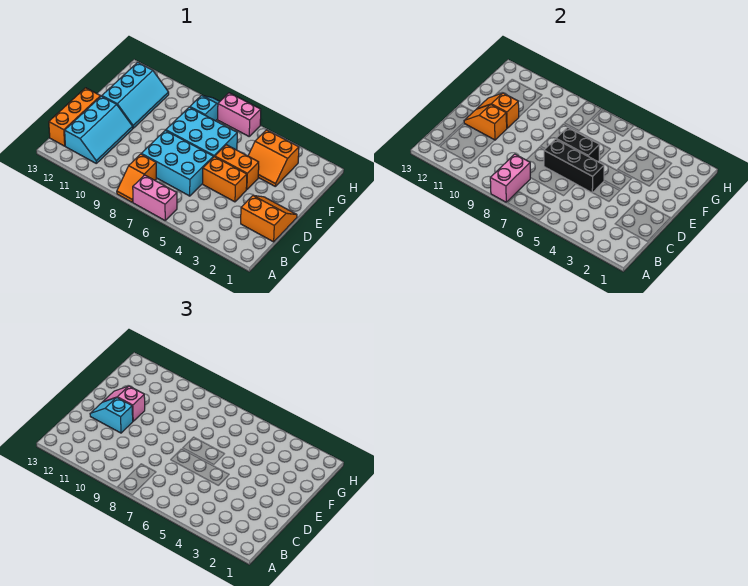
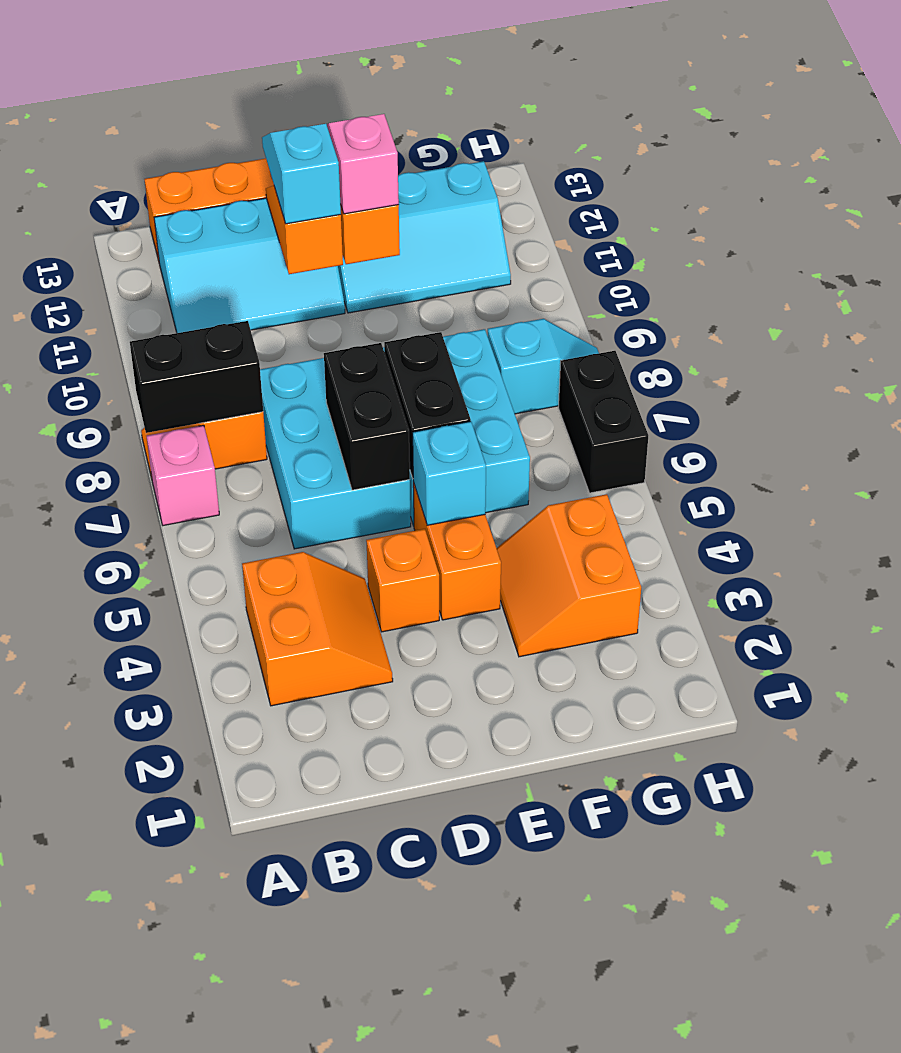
pink 1x2 brick [133,175,177,220] -> pink 1x1 brick [147,425,219,526]
pink 1x2 brick [490,154,530,202] -> black 1x2 brick [130,321,263,433]
orange 2x2 slope [241,195,297,242] -> orange 2x2 slope moved to [242,552,393,706]
orange 1x2 brick [203,157,247,202] -> orange 1x1 brick [366,529,439,632]
black 1x3 brick [544,139,604,193] -> black 1x2 brick [324,343,410,490]
none -> cyan 1x1 brick [413,421,486,525]
pink 1x2 brick [218,93,261,136] -> black 1x2 brick [559,351,648,493]

